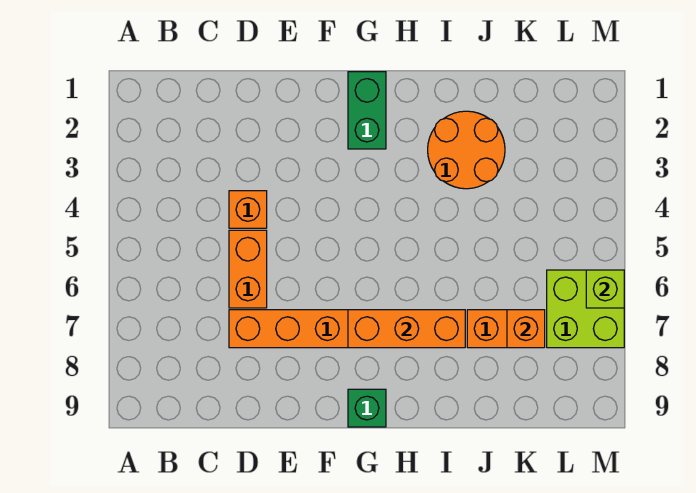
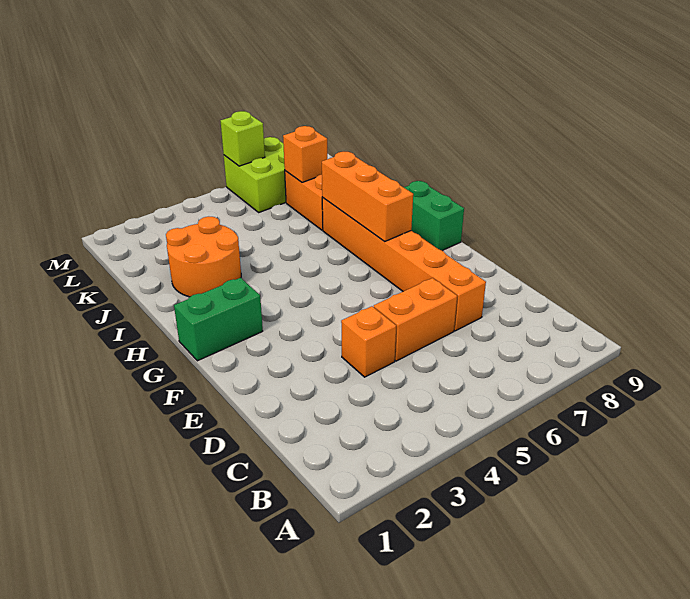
green 1x1 brick [348,389,386,427] -> green 1x2 brick [404,181,464,251]

